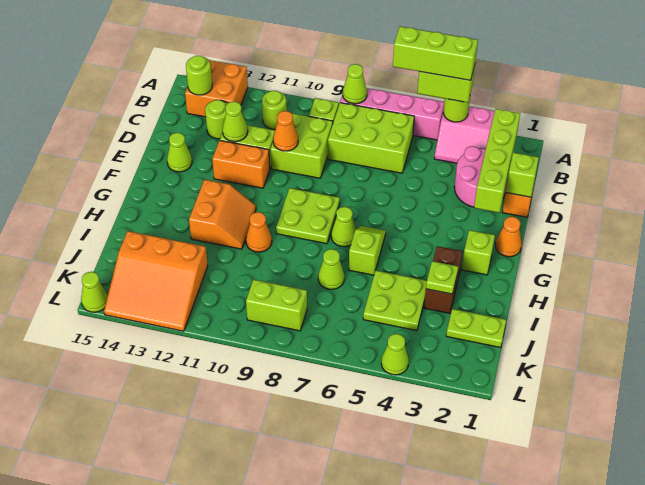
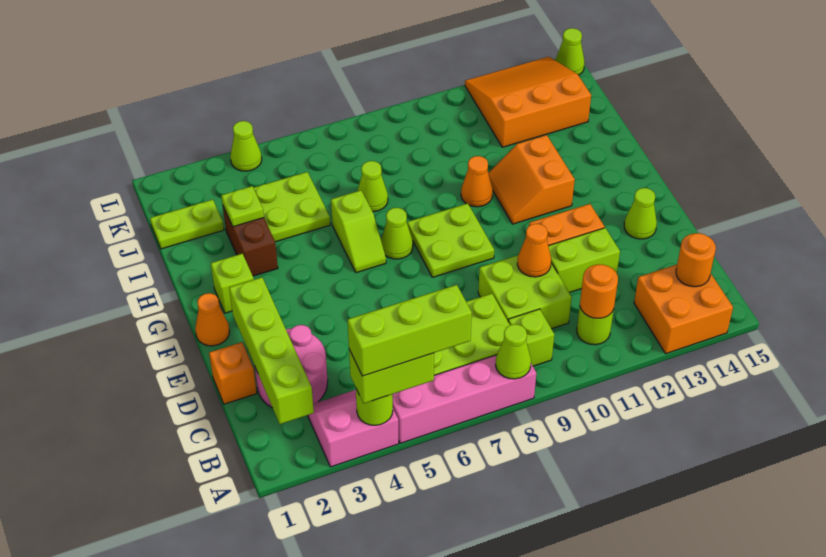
none -> orange 1x1 round brick [580,264,618,318]
lime 1x1 round brick [186,56,212,95] -> orange 1x1 round brick [676,233,716,287]
lime 1x1 round brick [205,100,227,139] -> none
lime 1x1 brick [506,153,539,197] -> none
lime 1x1 cone [222,102,248,142] -> none
lime 1x2 brick [246,280,307,331] -> none

